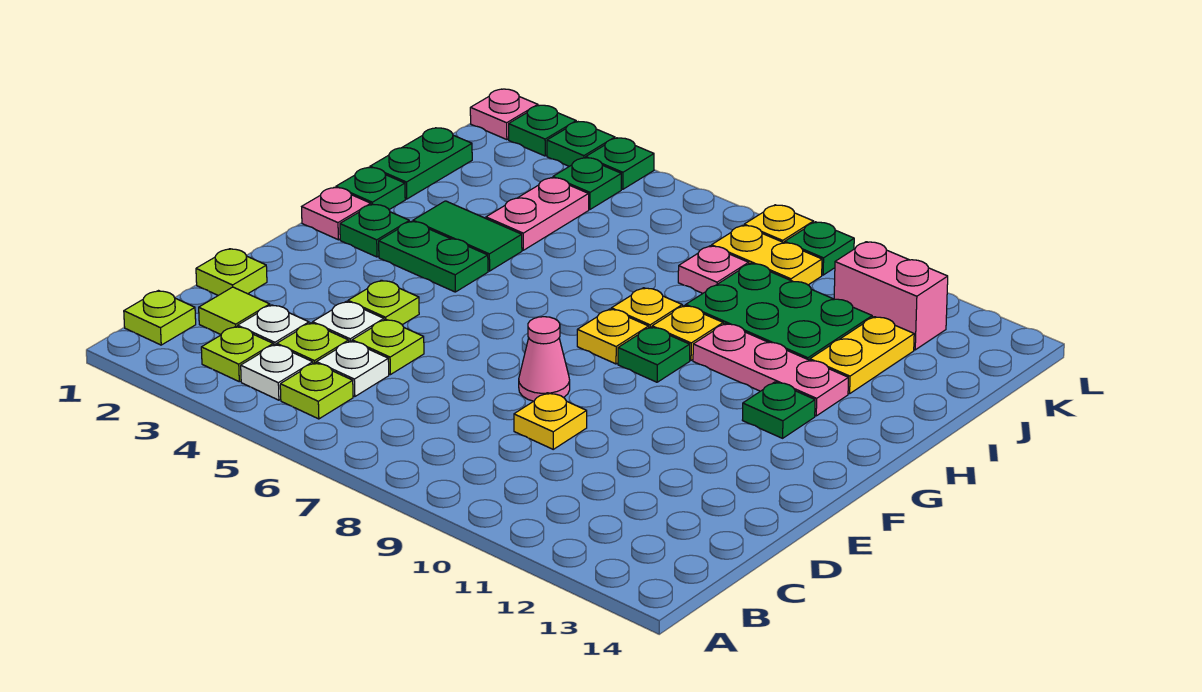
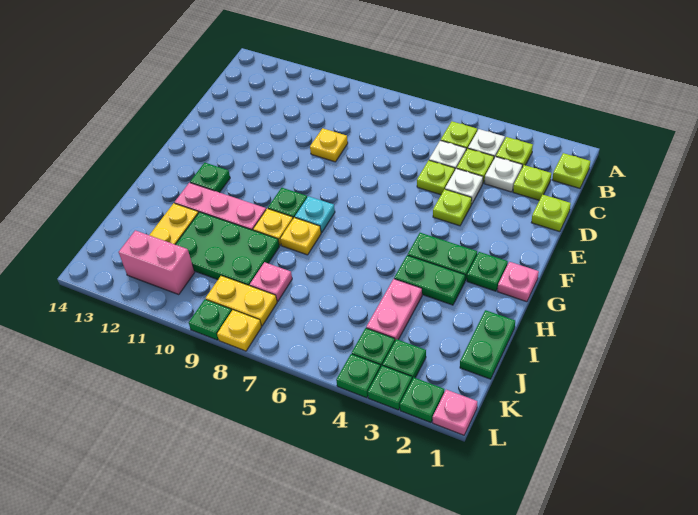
lime 1x1 tile [199,287,270,334] -> lime 1x1 plate [513,165,551,200]
pink 1x1 cone [519,317,570,401] -> none
yellow 1x1 plate [577,309,649,364] -> cyan 1x1 plate [295,196,335,233]
green 1x1 plate [336,167,405,210] -> green 1x1 plate moved to [383,339,426,379]
green 1x2 tile [413,201,522,271] -> green 1x2 plate [394,255,465,305]

